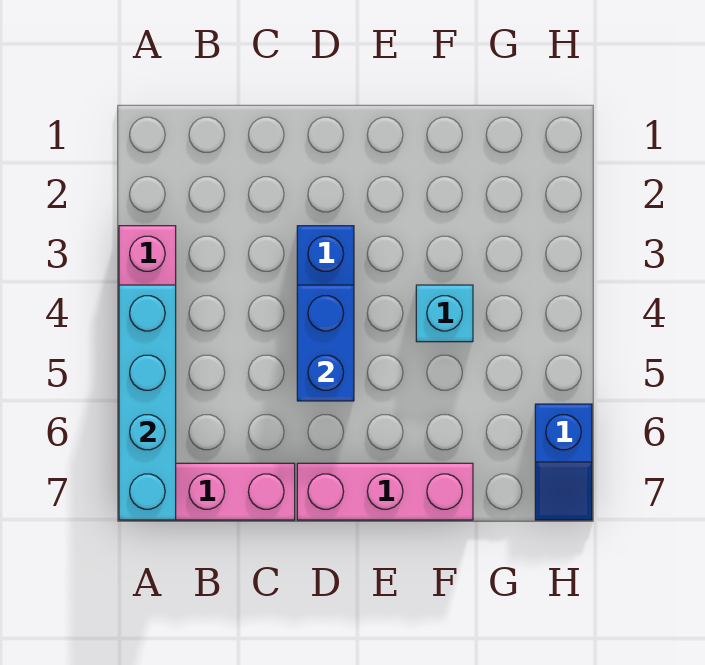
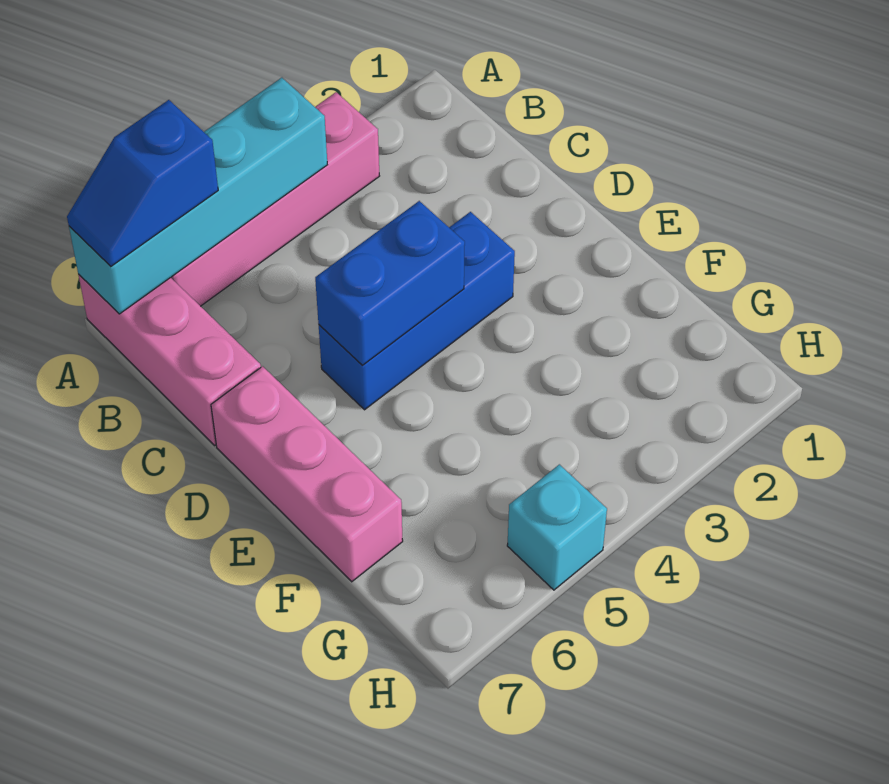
cyan 1x1 brick [416,285,473,342] -> cyan 1x1 brick moved to [507,464,607,590]
blue 1x2 slope [535,404,592,520] -> blue 1x2 slope moved to [67,100,218,266]

